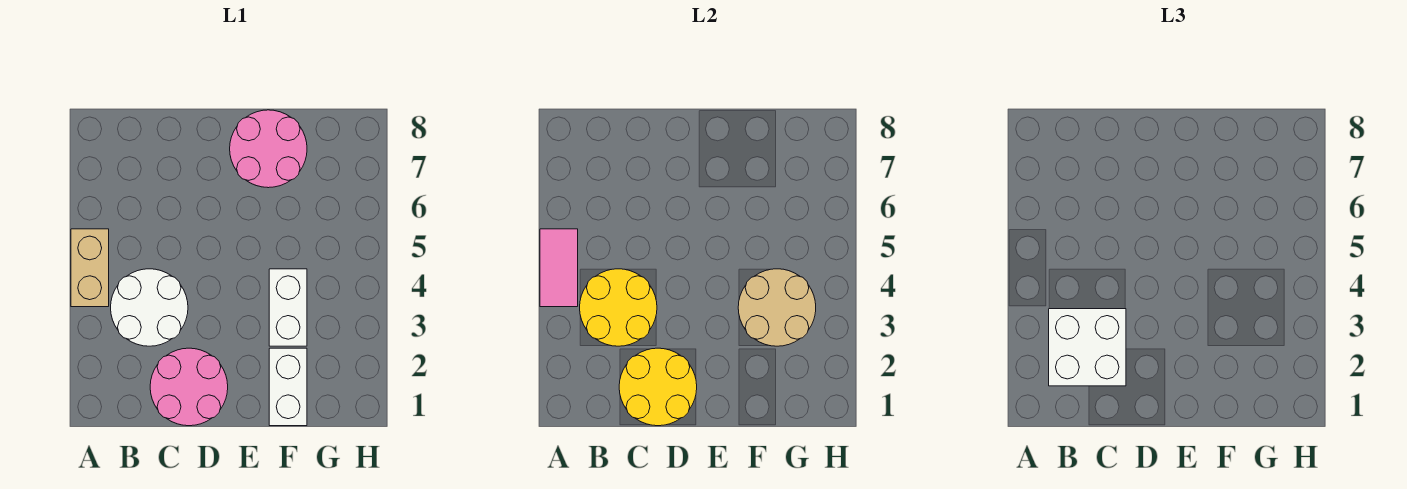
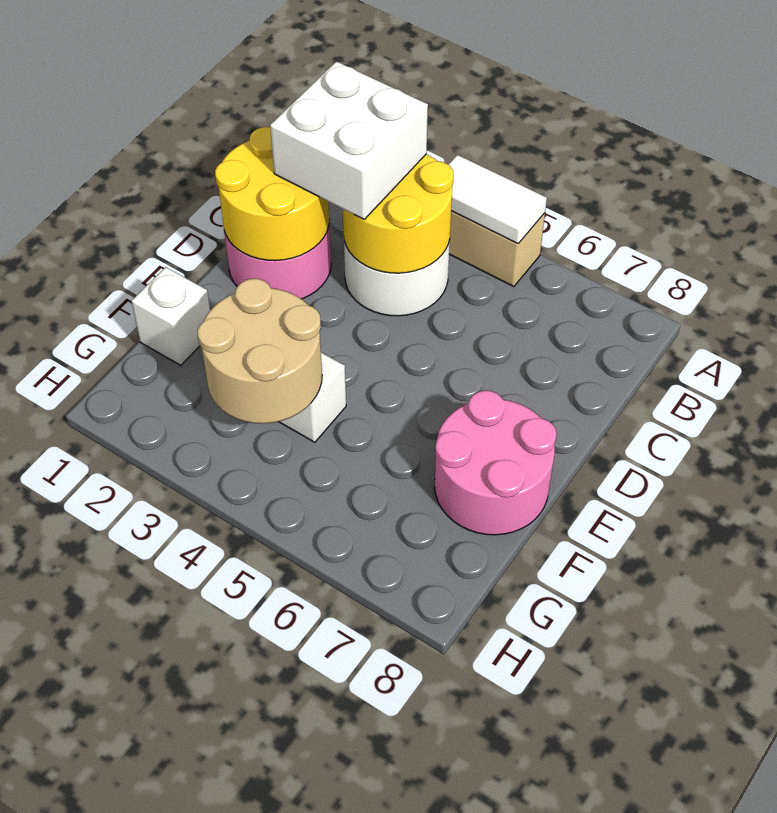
pink 1x2 tile [540,229,578,307] -> white 1x2 tile [448,155,547,244]
white 1x2 brick [269,348,307,426] -> white 1x1 brick [131,267,210,365]

